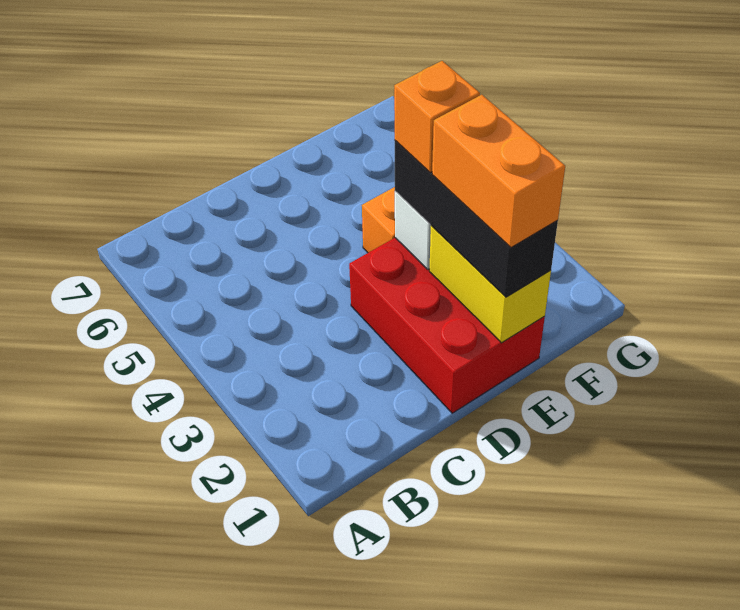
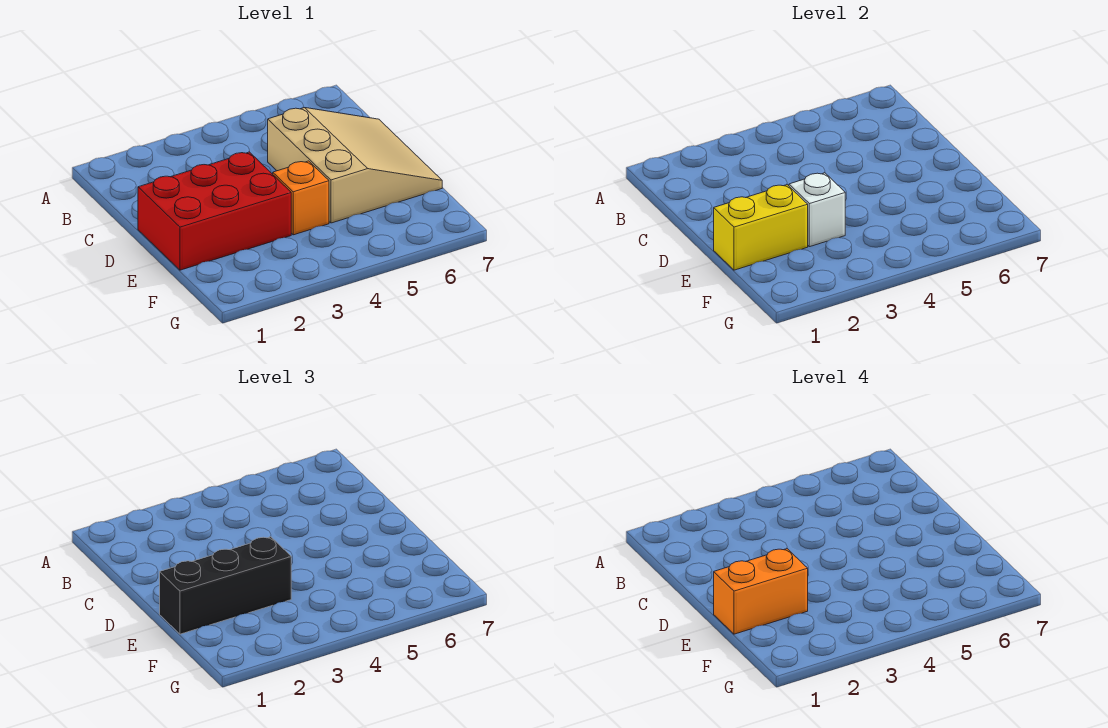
none -> tan 3x3 slope [268,108,442,223]
orange 1x1 brick [394,61,480,173] -> none

